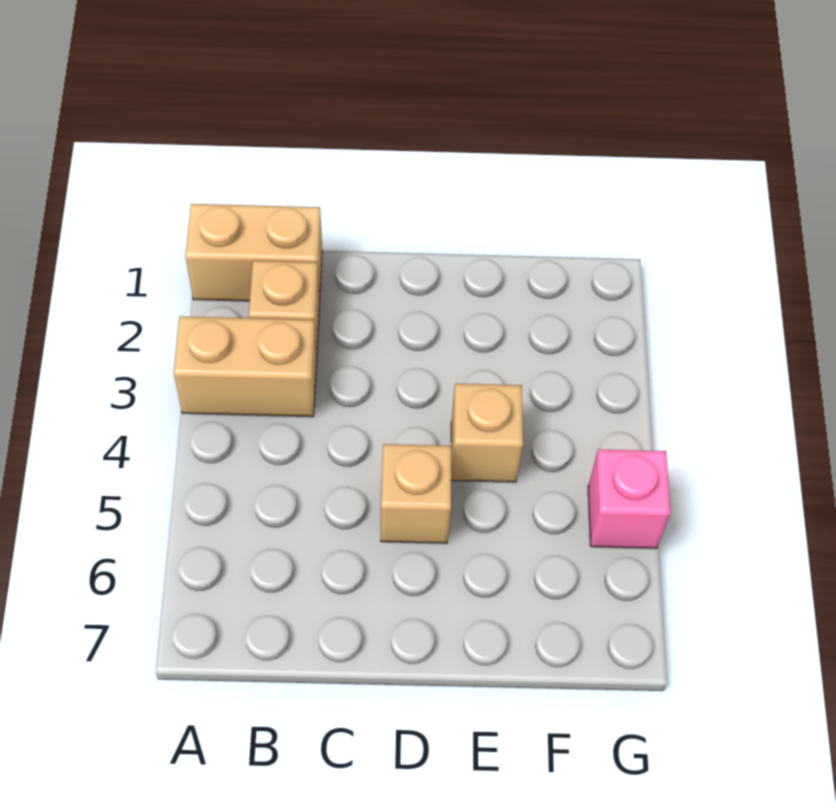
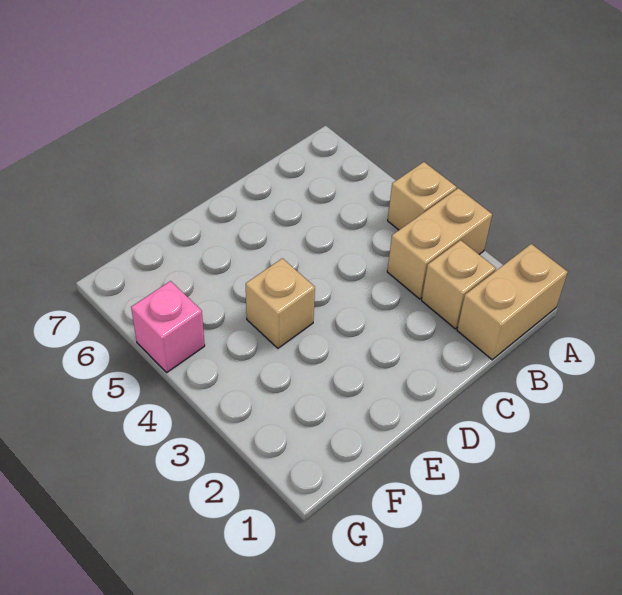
tan 1x1 brick [381,444,451,543] -> tan 1x1 brick moved to [388,162,457,230]

